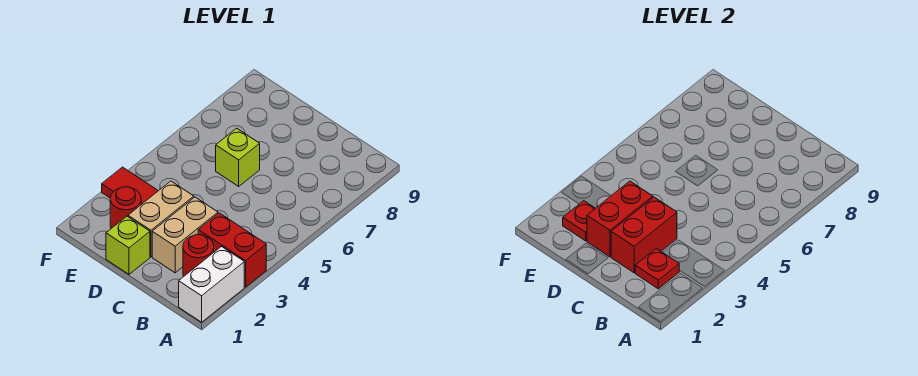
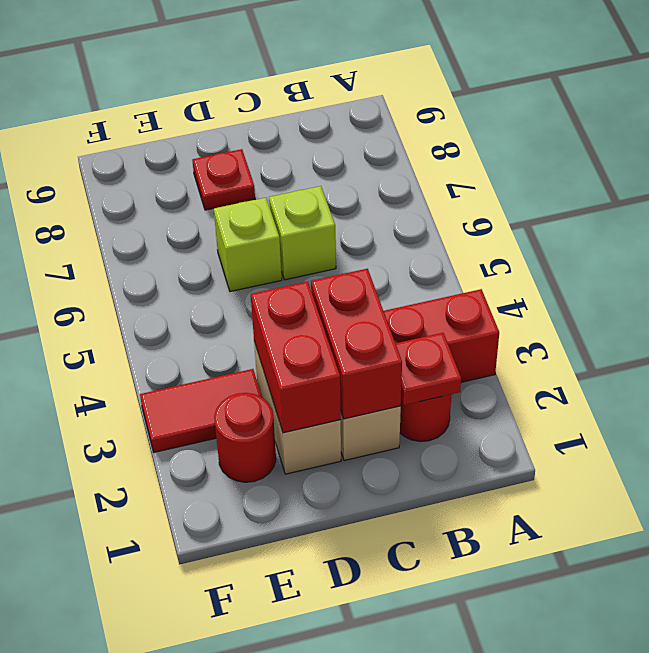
white 1x2 brick [179,247,244,322] -> none
lime 1x1 brick [106,216,150,274] -> lime 1x1 brick moved to [269,186,336,280]
red 1x1 plate [563,201,595,241] -> red 1x1 plate moved to [192,149,255,210]

